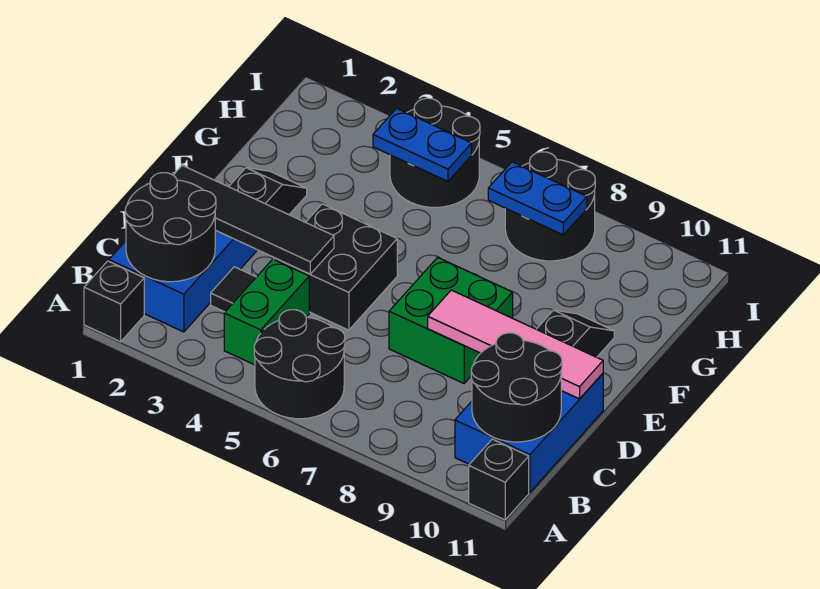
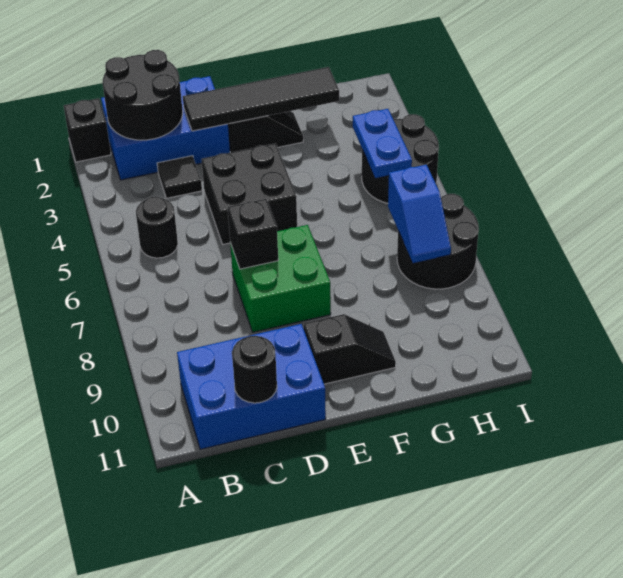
black 2x2 round brick [254,310,345,419] -> black 1x1 round brick [136,197,178,258]
black 1x1 brick [469,439,529,520] -> black 1x1 brick moved to [228,199,278,269]
green 1x2 brick [224,259,309,365] -> none
black 2x2 round brick [471,333,562,442] -> black 1x1 round brick [232,336,277,403]
black 1x4 tile [173,165,334,274] -> black 1x4 tile turned to [183,67,339,131]
pink 1x4 tile [428,290,603,399] -> none
blue 1x2 plate [488,162,587,235] -> blue 1x2 slope [388,165,451,263]

